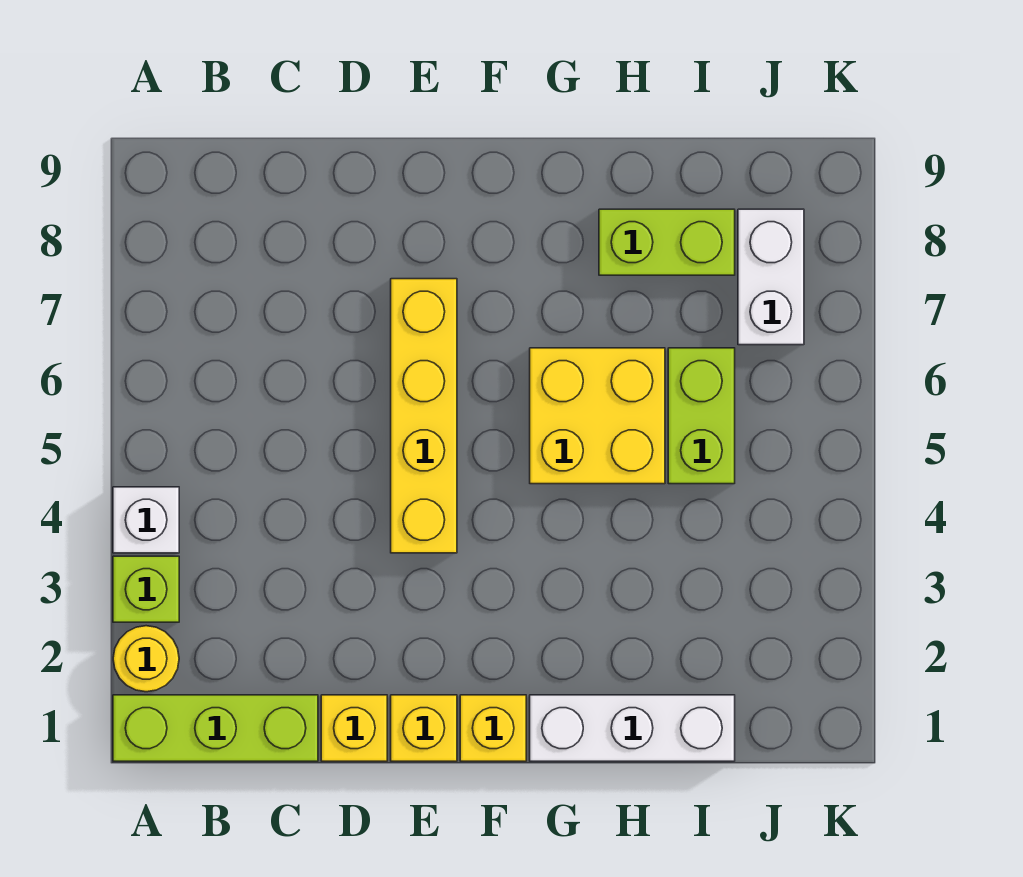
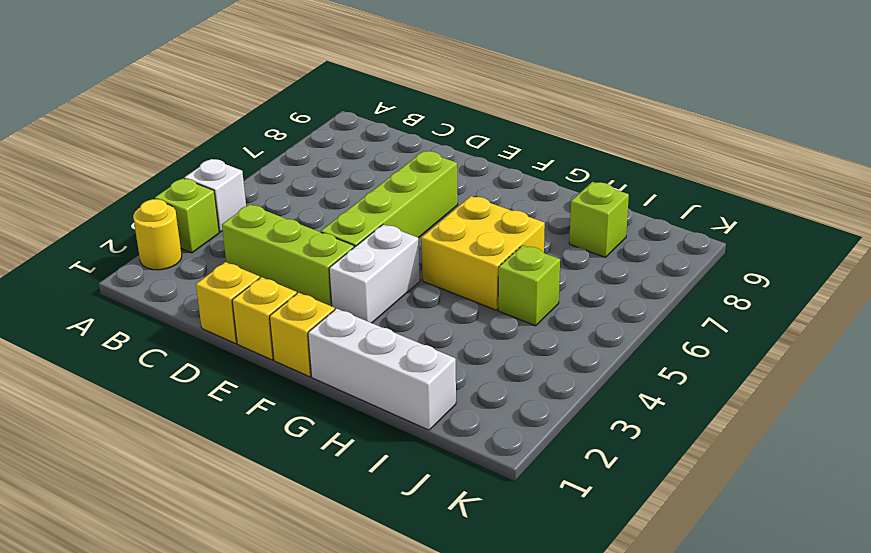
lime 1x3 brick [113,695,318,761] -> lime 1x3 brick moved to [222,205,354,306]
yellow 1x4 brick [391,279,457,553] -> lime 1x4 brick [321,151,458,247]
lime 1x2 brick [599,209,735,275] -> lime 1x1 brick [569,182,629,257]
lime 1x2 brick [668,348,735,484] -> lime 1x1 brick [498,245,560,326]
white 1x2 brick [738,209,804,345] -> white 1x2 brick moved to [329,224,420,323]

